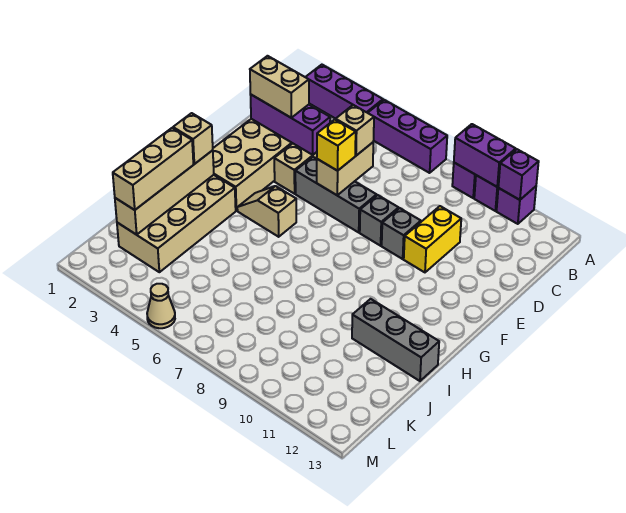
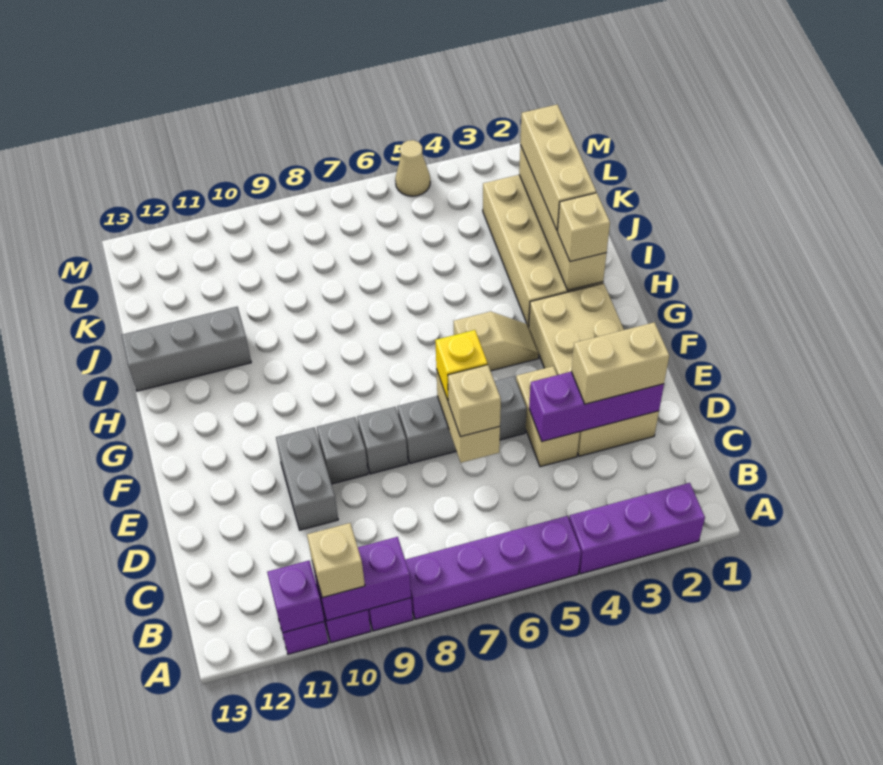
purple 1x3 brick [368,100,447,173] -> purple 1x4 brick [405,516,581,619]
none -> tan 1x1 brick [307,523,365,598]
yellow 1x2 brick [404,206,461,272] -> grey 1x2 brick [276,428,338,530]

